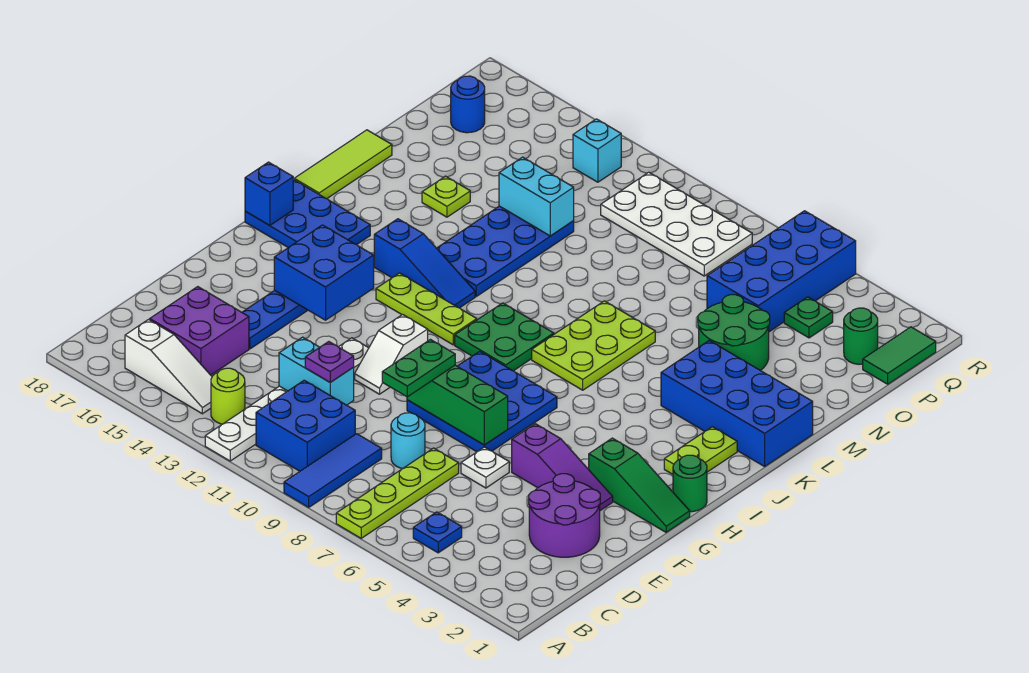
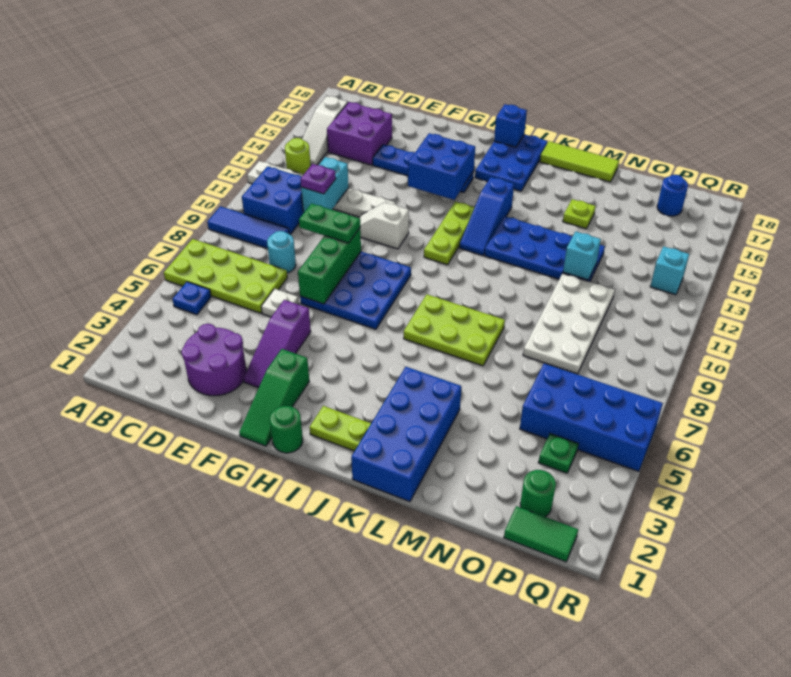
lime 1x4 plate [336,448,459,538] -> lime 2x4 plate [164,239,287,313]
green 2x2 plate [455,303,554,371] -> none
green 2x2 round brick [698,295,770,370] -> none
cyan 1x2 brick [499,157,574,236] -> cyan 1x1 brick [563,231,601,280]
white 2x4 plate [601,172,752,276] -> white 2x4 plate moved to [523,274,615,374]

